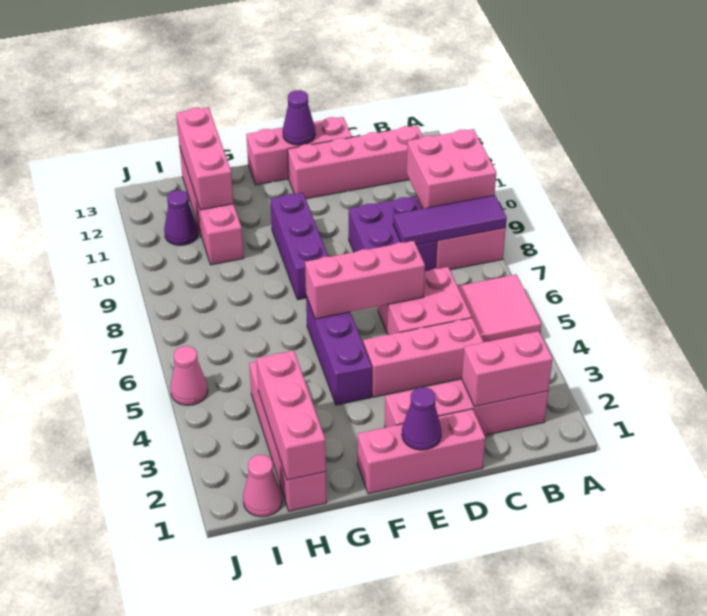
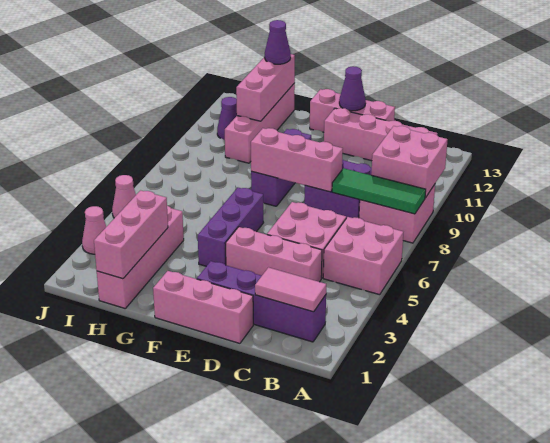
pink 2x2 tile [458,275,541,342] -> pink 2x2 brick [323,217,403,295]
purple 1x3 tile [393,195,507,245] -> green 1x3 tile [332,168,426,214]
pink 1x4 brick [385,380,548,435] -> purple 1x4 brick [197,261,326,342]
pink 1x2 brick [462,331,553,407] -> pink 1x2 tile [255,267,326,312]
pink 1x3 brick [305,241,425,319] -> pink 1x3 brick moved to [251,128,343,192]
purple 1x1 cone [402,387,441,450] -> purple 1x1 cone moved to [265,20,291,64]
pink 1x1 cone [243,455,282,517] -> pink 1x1 cone moved to [82,206,106,254]

